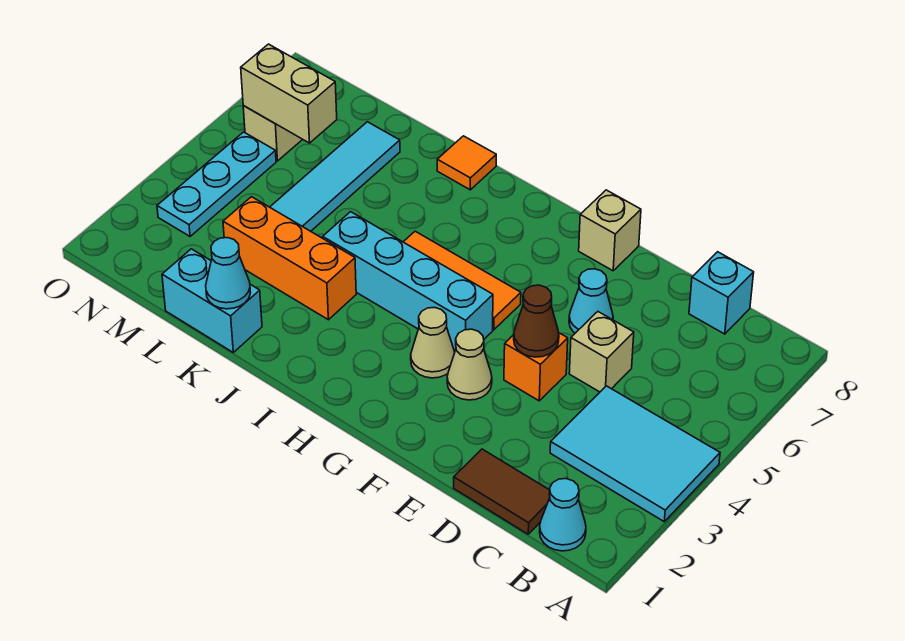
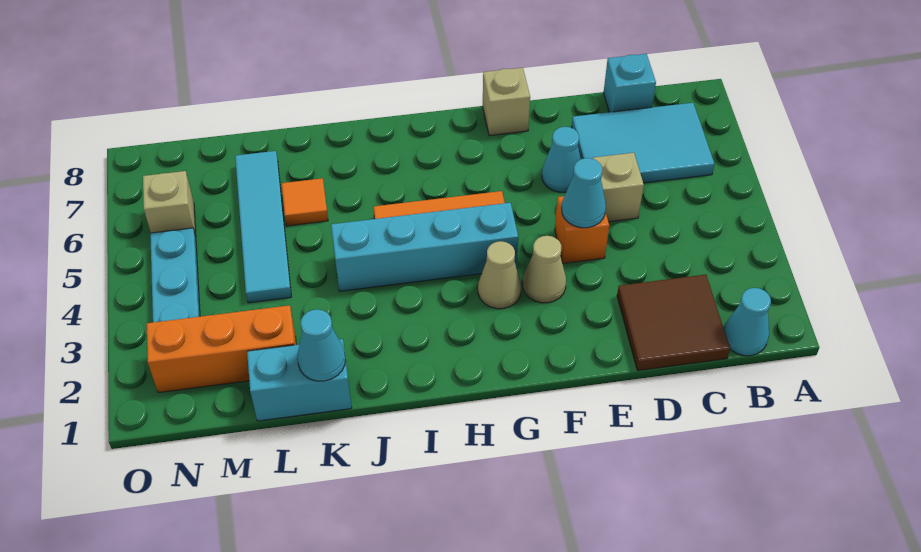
cyan 2x3 tile [550,386,720,521] -> cyan 2x3 tile moved to [572,103,714,183]
brown 1x2 tile [454,449,550,534] -> brown 2x2 tile [617,275,730,371]
brown 1x1 cone [514,285,559,357] -> cyan 1x1 cone [562,158,606,228]
orange 1x3 brick [223,197,356,320] -> orange 1x3 brick moved to [147,305,296,393]
orange 1x1 tile [437,136,496,190] -> orange 1x1 tile moved to [282,178,328,226]
tan 1x2 brick [241,44,337,143] -> none

